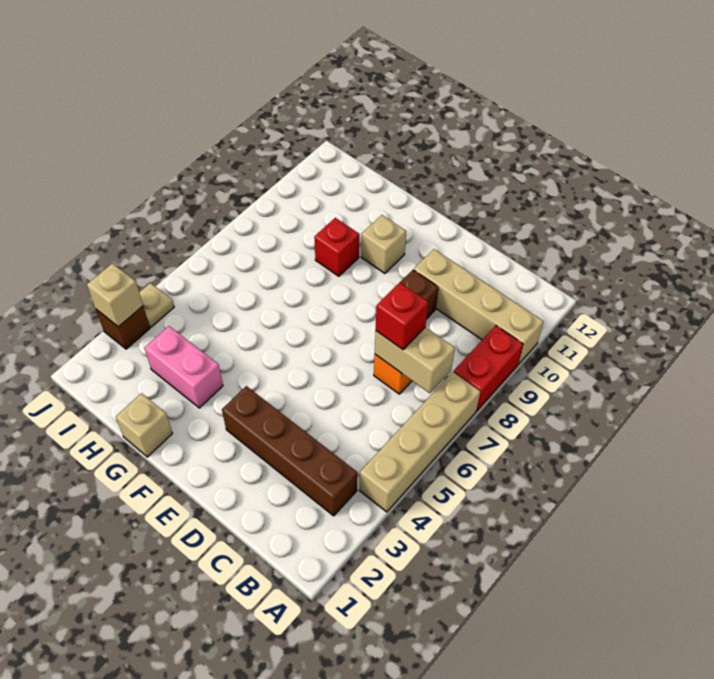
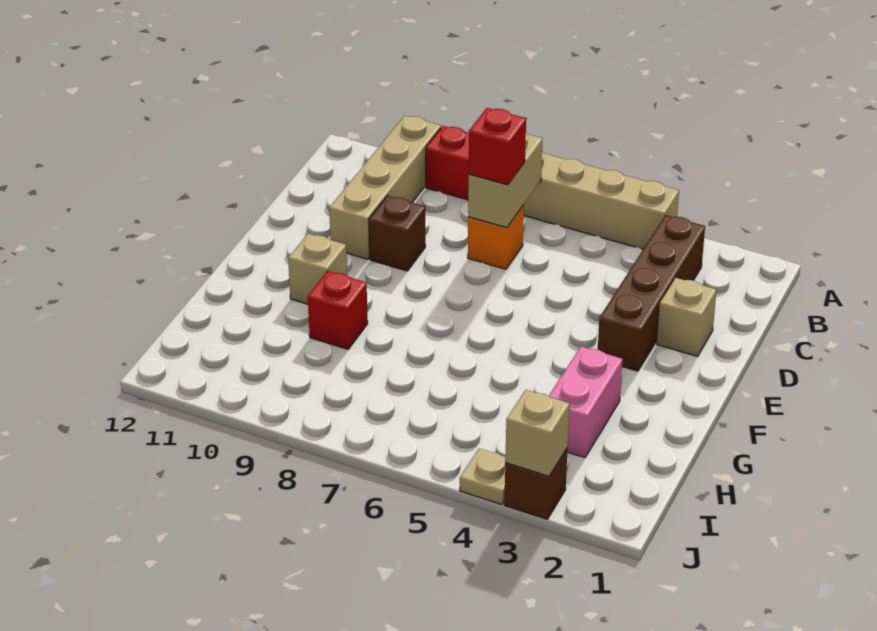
tan 1x1 brick [116,393,172,457] -> tan 1x1 brick moved to [657,278,716,357]

